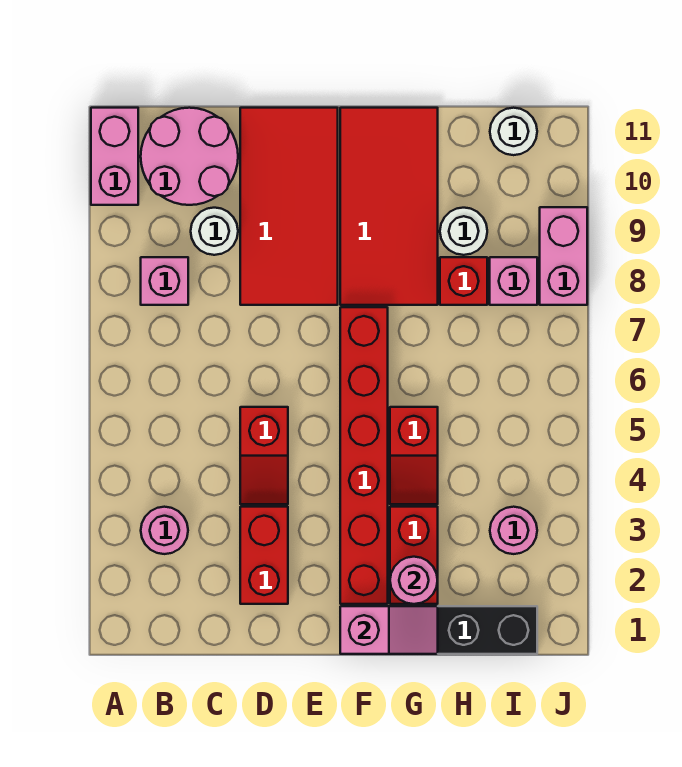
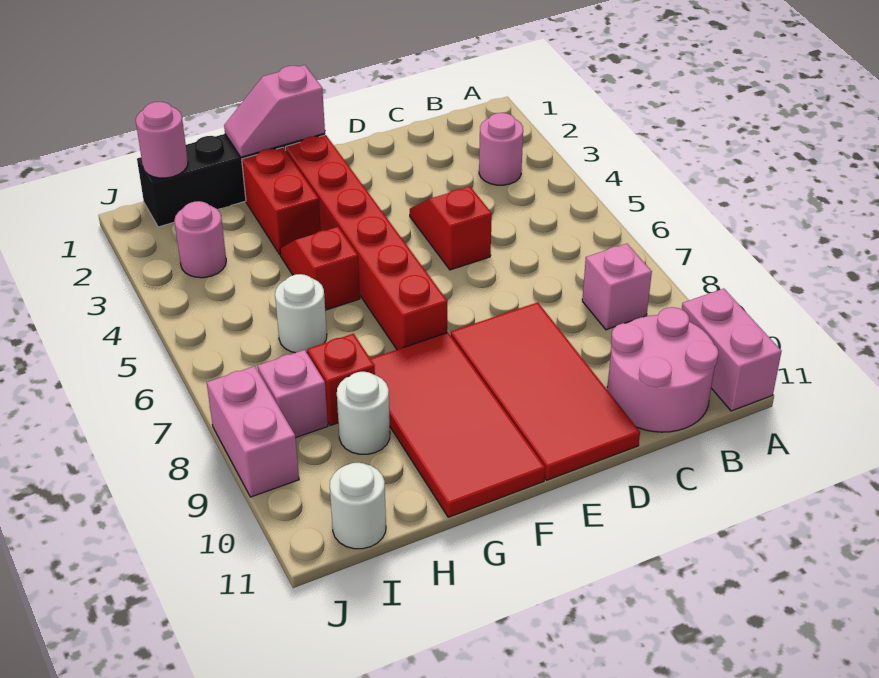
white 1x1 round brick [191,208,238,255] -> white 1x1 round brick moved to [275,274,327,353]
red 1x2 brick [240,507,288,604] -> none
pink 1x1 round brick [390,557,438,604] -> pink 1x1 round brick moved to [136,102,188,178]

